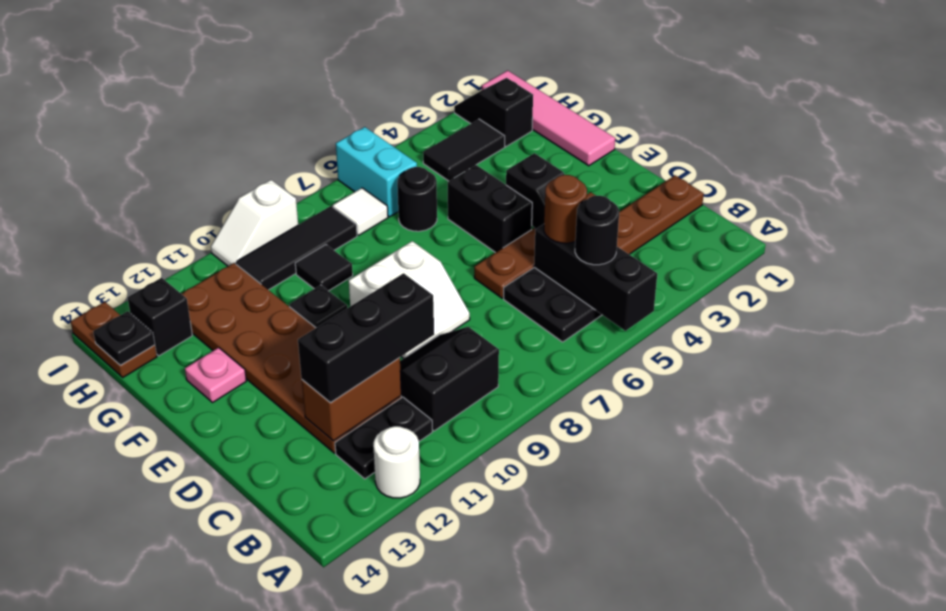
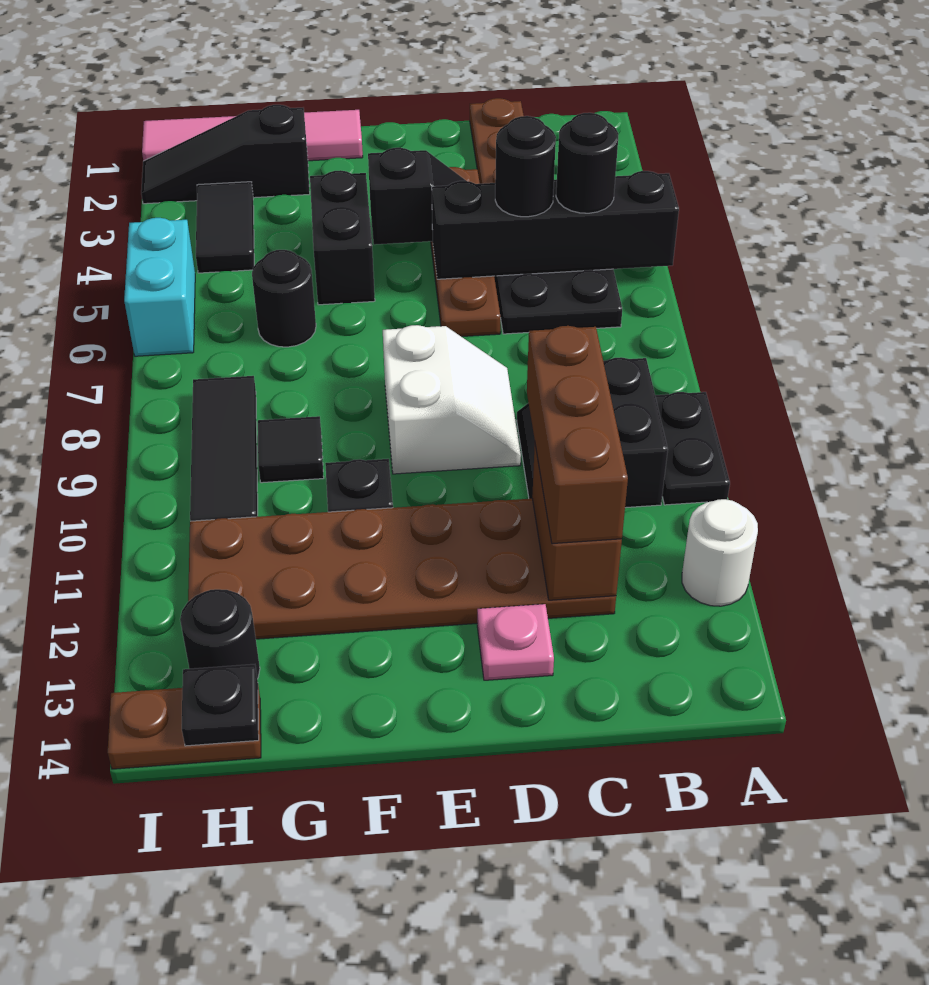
black 1x3 brick [534,224,657,331] -> black 1x4 brick [432,171,679,279]
black 1x2 plate [335,397,432,479] -> black 1x2 plate moved to [655,392,730,505]
brown 1x1 round brick [544,175,587,243] -> black 1x1 round brick [495,116,556,217]
black 1x3 brick [298,273,434,403] -> brown 1x3 brick [527,326,628,544]
black 1x2 brick [448,165,532,253] -> black 1x2 brick turned to [310,170,375,305]
pink 1x1 plate [185,348,246,403] -> pink 1x1 plate moved to [477,604,554,680]
black 1x2 slope [454,78,533,147] -> black 1x3 slope [141,105,310,204]
cyan 1x2 brick [336,127,417,217] -> cyan 1x2 brick turned to [124,218,195,356]
white 1x1 tile [333,188,388,235] -> none
black 1x1 brick [128,278,192,356] -> black 1x1 round brick [180,589,260,679]
white 1x2 slope [211,180,298,266] -> none

